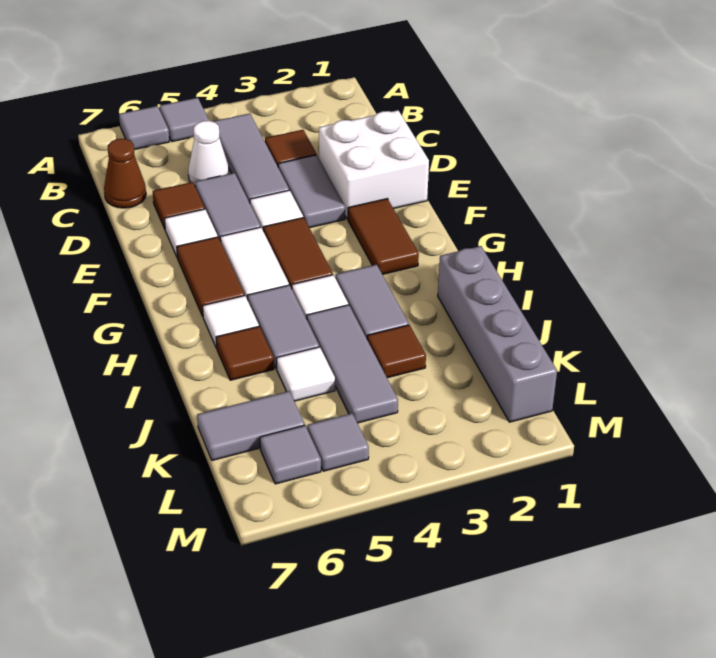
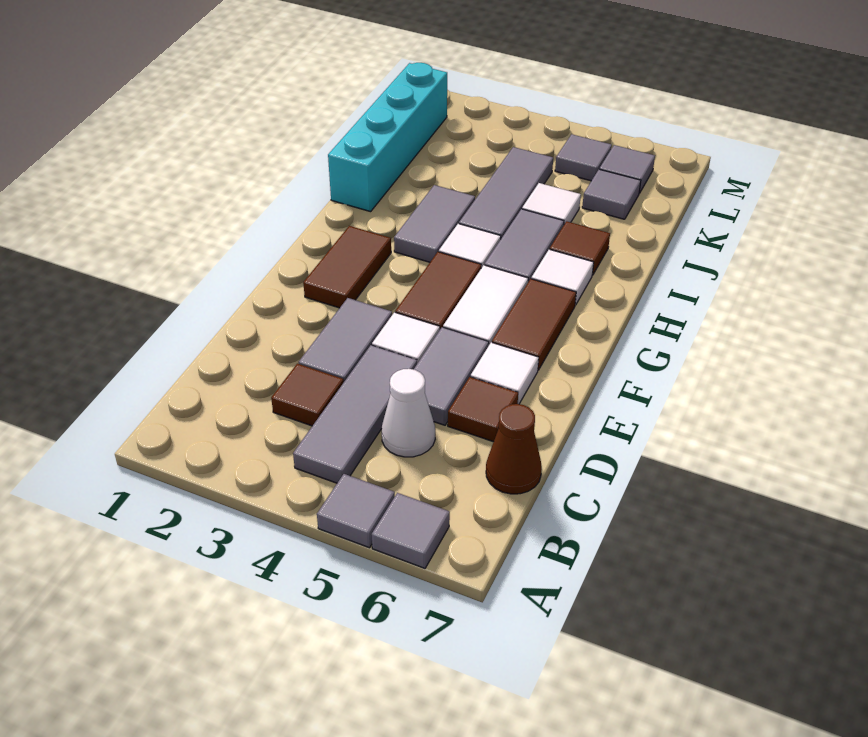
white 2x2 brick [319,110,429,219] -> none
grey 1x4 brick [438,246,557,422] -> cyan 1x4 brick [328,63,447,212]
brown 1x1 tile [367,325,426,378] -> none
grey 1x2 tile [197,391,305,460] -> grey 1x1 tile [582,169,641,219]

